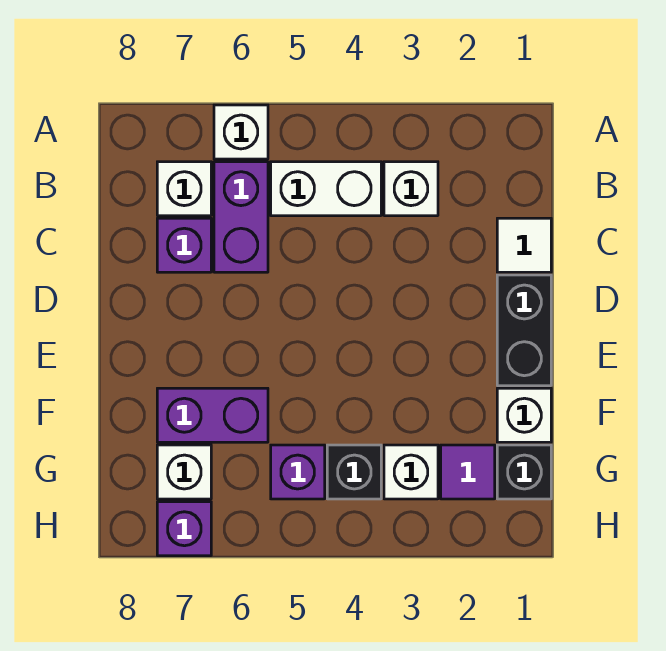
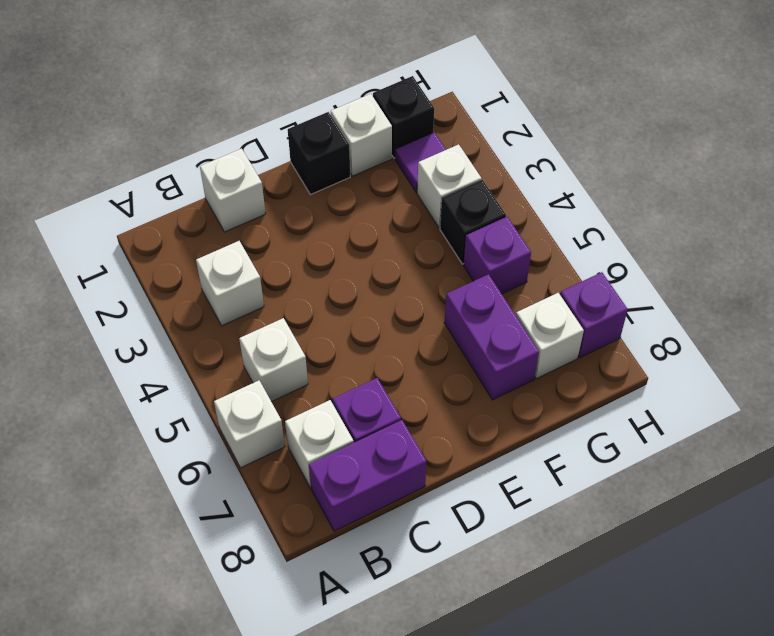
white 1x2 brick [271,162,381,216] -> white 1x1 brick [239,318,308,402]
purple 1x2 brick [214,162,268,272] -> purple 1x2 brick moved to [309,420,426,531]
white 1x1 tile [497,218,551,272] -> white 1x1 brick [200,149,266,232]
black 1x2 brick [497,275,551,386] -> black 1x1 brick [288,112,350,195]

